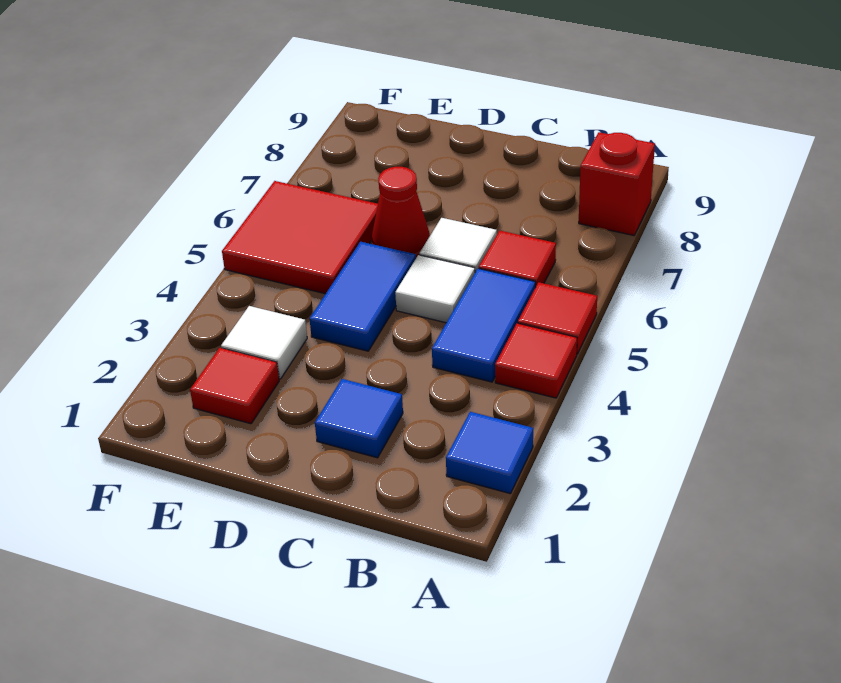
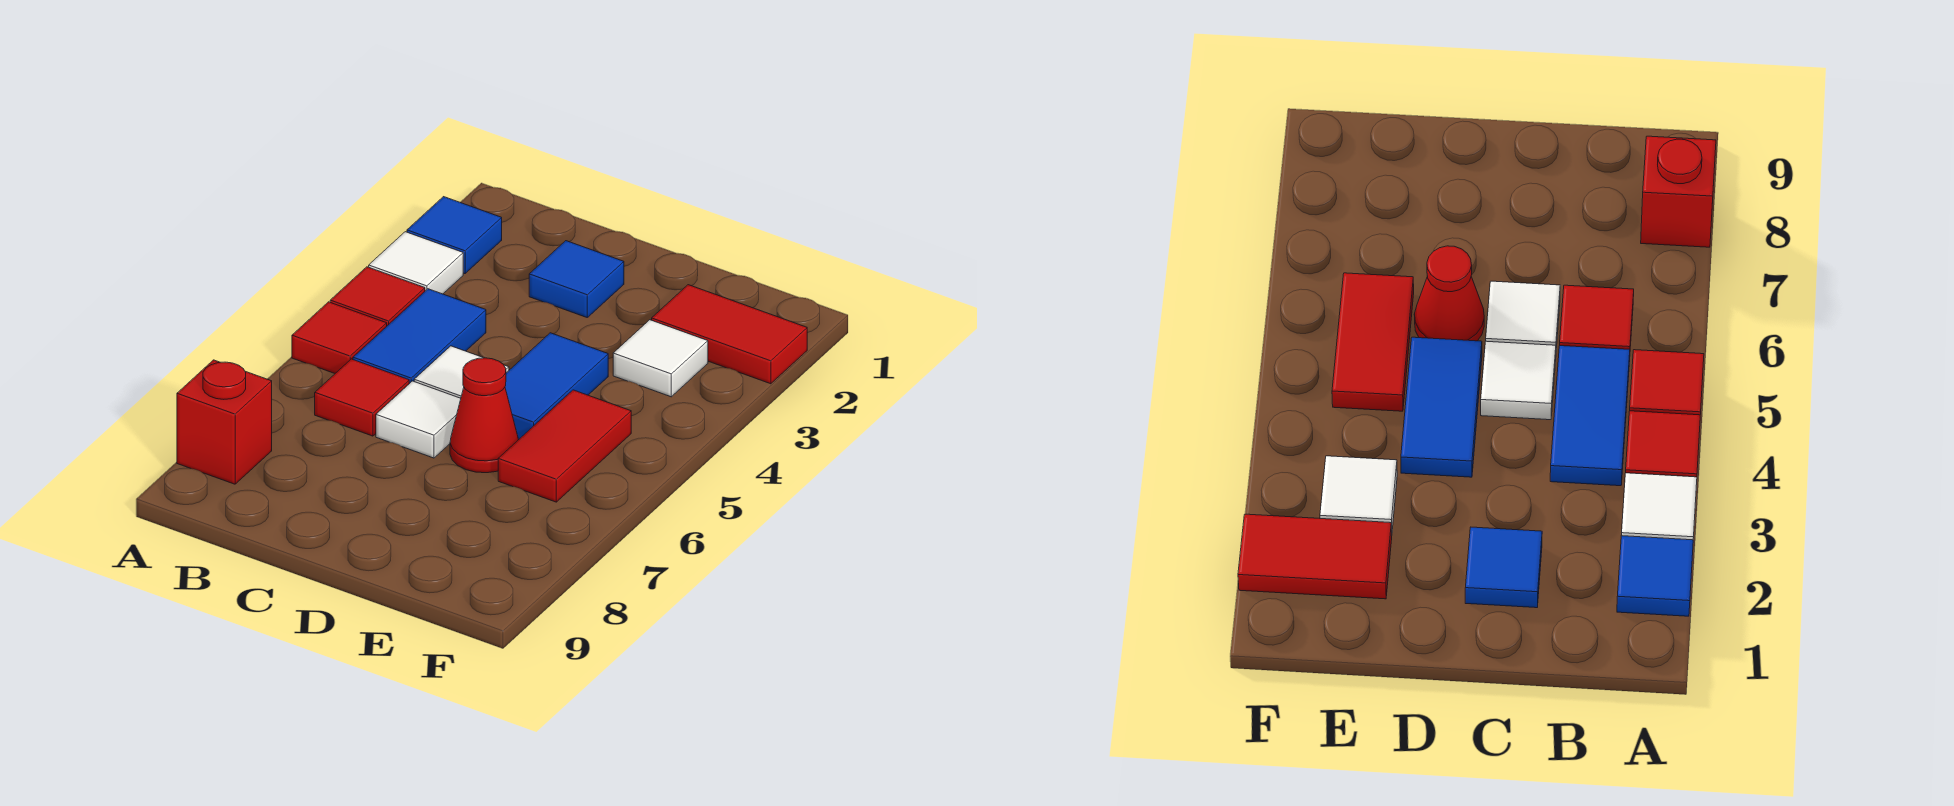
none -> white 1x1 tile [369,232,463,294]
red 1x1 tile [190,348,279,424] -> red 1x2 tile [652,285,807,384]
red 2x2 tile [222,181,378,294] -> red 1x2 tile [498,390,631,502]

